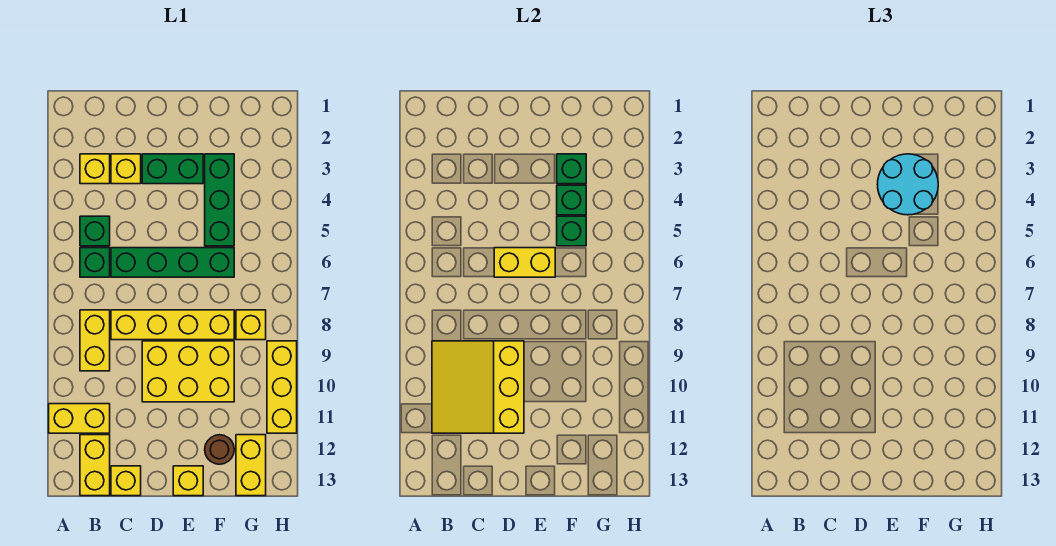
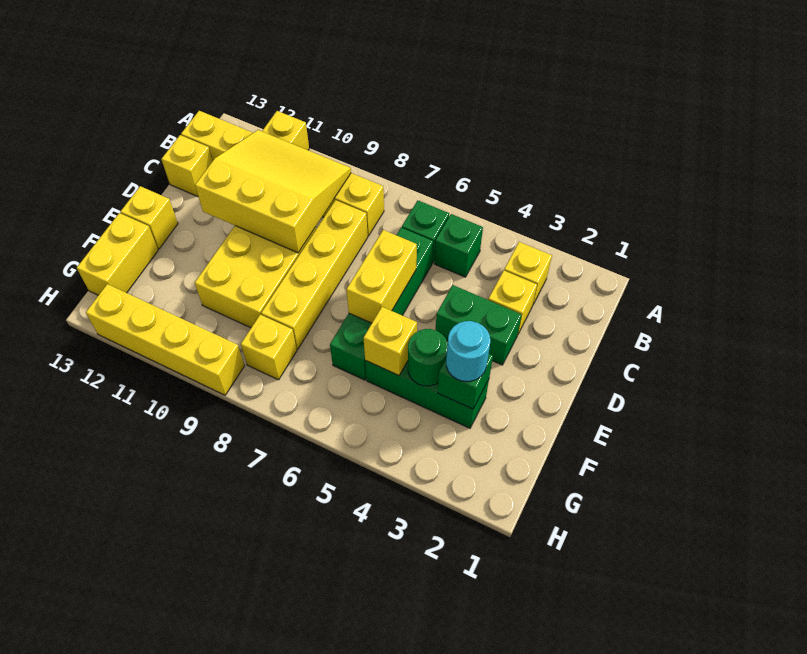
green 1x2 brick [142,154,203,184] -> green 1x2 brick turned to [436,285,522,365]
cyan 2x2 round brick [877,154,938,215] -> cyan 1x1 round brick [446,321,490,381]
green 1x1 brick [557,185,586,215] -> green 1x1 round brick [408,329,448,386]
green 1x1 brick [557,216,586,246] -> yellow 1x1 brick [364,307,417,375]
brown 1x1 round brick [205,435,234,464] -> none
yellow 1x2 brick [236,435,266,496] -> yellow 1x2 brick turned to [77,213,158,295]
yellow 1x3 brick [267,341,297,433] -> yellow 1x4 brick [86,284,244,395]

